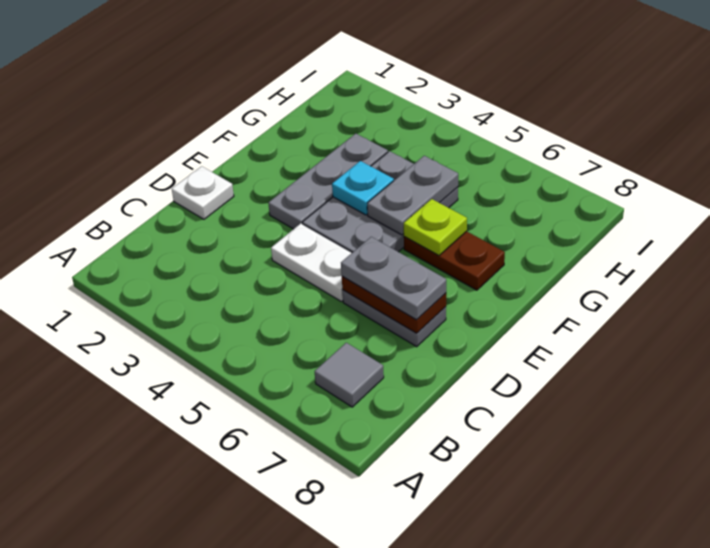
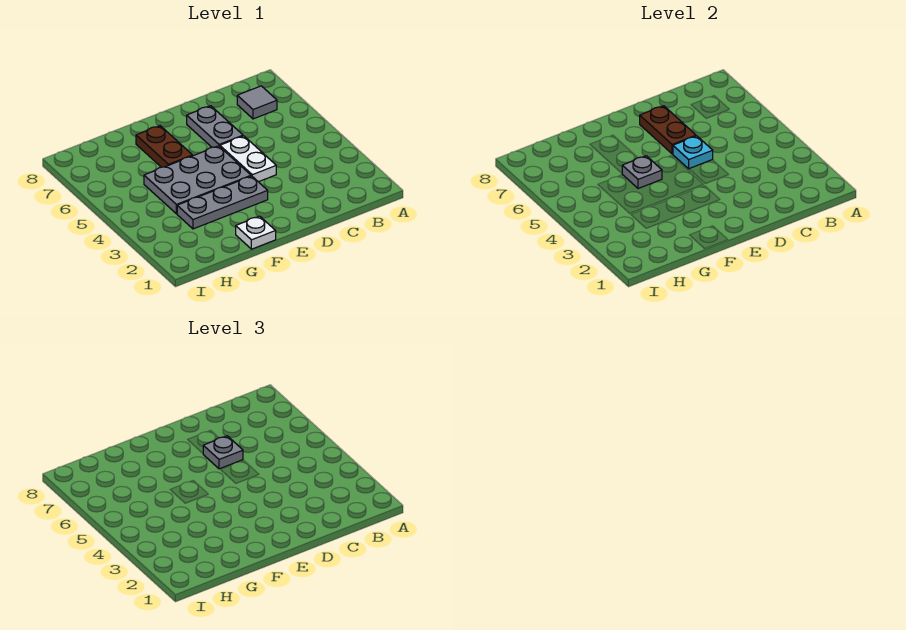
white 1x1 plate [172,166,234,219] -> white 1x1 plate moved to [236,216,276,249]
grey 1x2 plate [341,237,446,320] -> grey 1x1 plate [203,436,243,469]
cyan 1x1 plate [332,161,394,215] -> cyan 1x1 plate moved to [673,136,713,169]
grey 1x2 plate [367,156,458,235] -> grey 1x1 plate [622,156,662,189]
lime 1x1 plate [404,199,467,255] -> none

